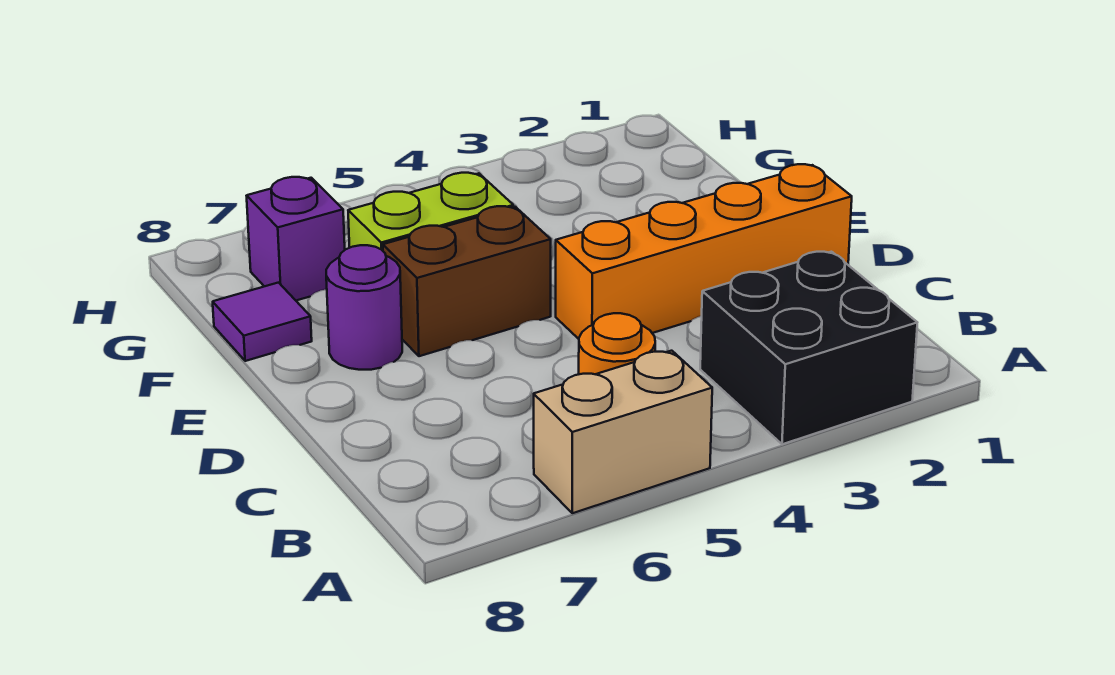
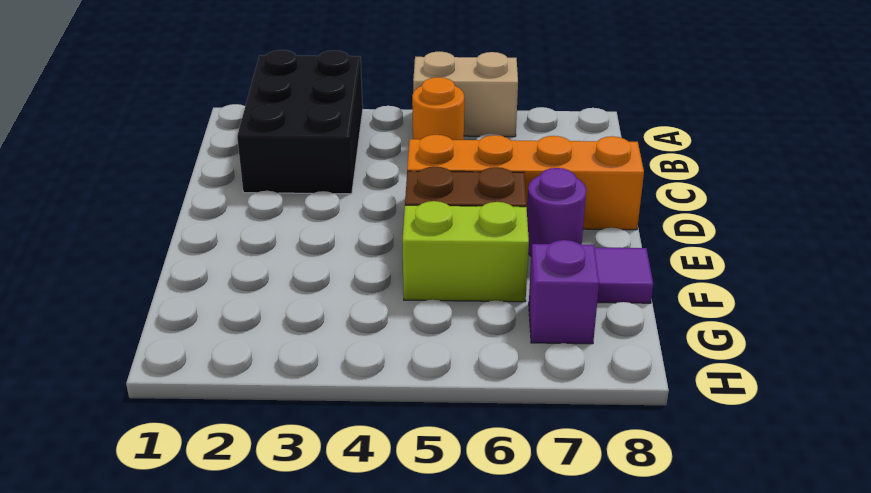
black 2x2 brick [700,252,917,444] -> black 2x3 brick [237,50,363,194]
orange 1x4 brick [556,164,852,339] -> orange 1x4 brick moved to [407,135,644,230]

